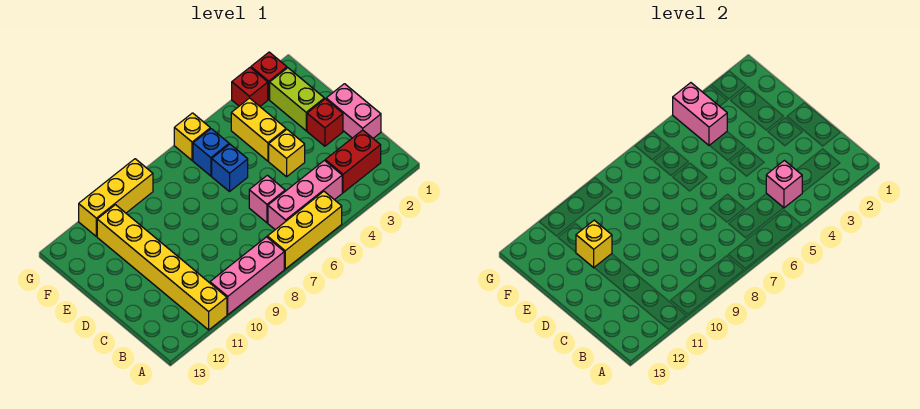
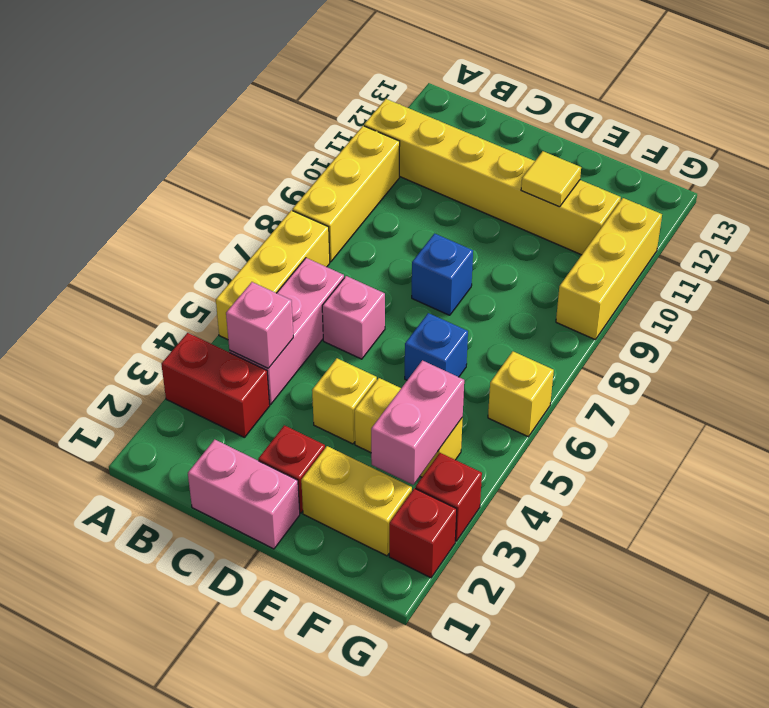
pink 1x3 brick [210,237,284,315] -> yellow 1x3 brick [292,126,400,262]
red 1x2 brick [325,130,381,193] -> red 1x2 brick turned to [161,333,270,437]
lime 1x2 brick [270,68,324,131] -> yellow 1x2 brick [301,446,412,556]
yellow 1x1 brick [576,220,612,268] -> yellow 1x1 tile [521,151,581,207]
pink 1x2 brick [673,83,727,146] -> pink 1x2 brick turned to [371,360,464,485]
blue 1x1 brick [193,129,229,176] -> blue 1x1 brick moved to [412,234,473,315]

